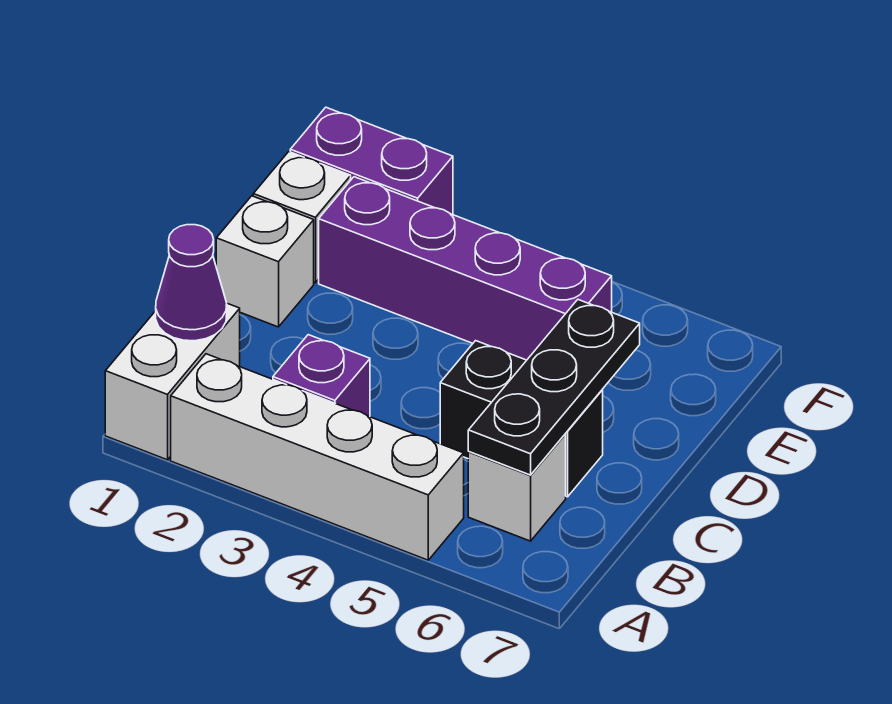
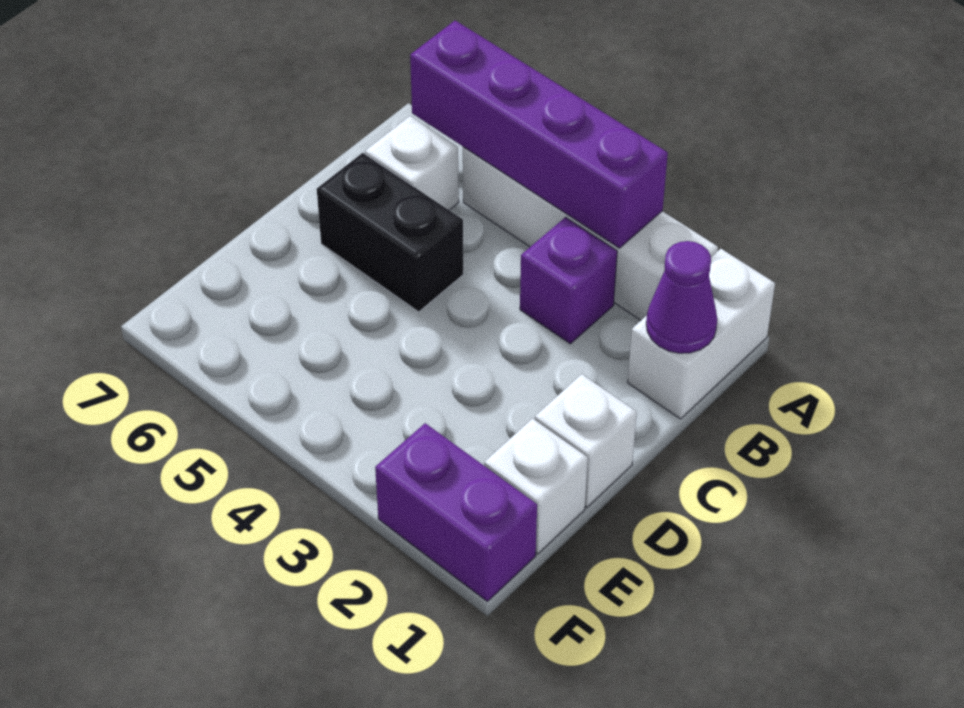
black 1x3 plate [468,300,640,475] -> none
purple 1x4 brick [319,177,612,360] -> purple 1x4 brick moved to [410,21,668,248]

